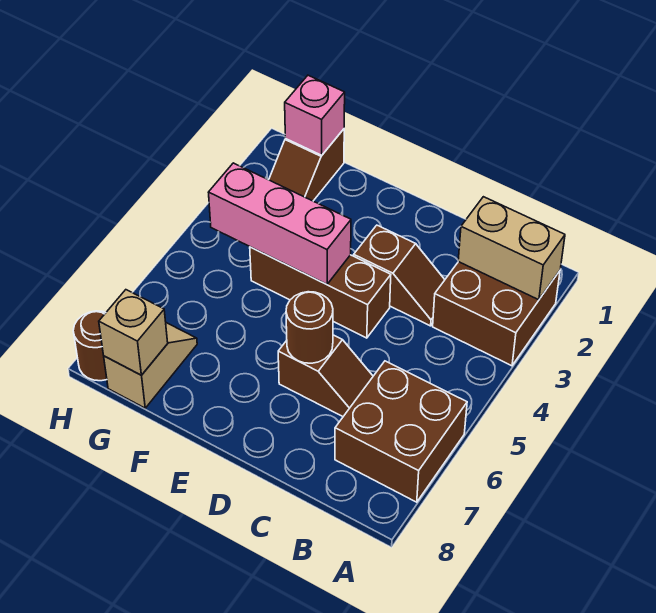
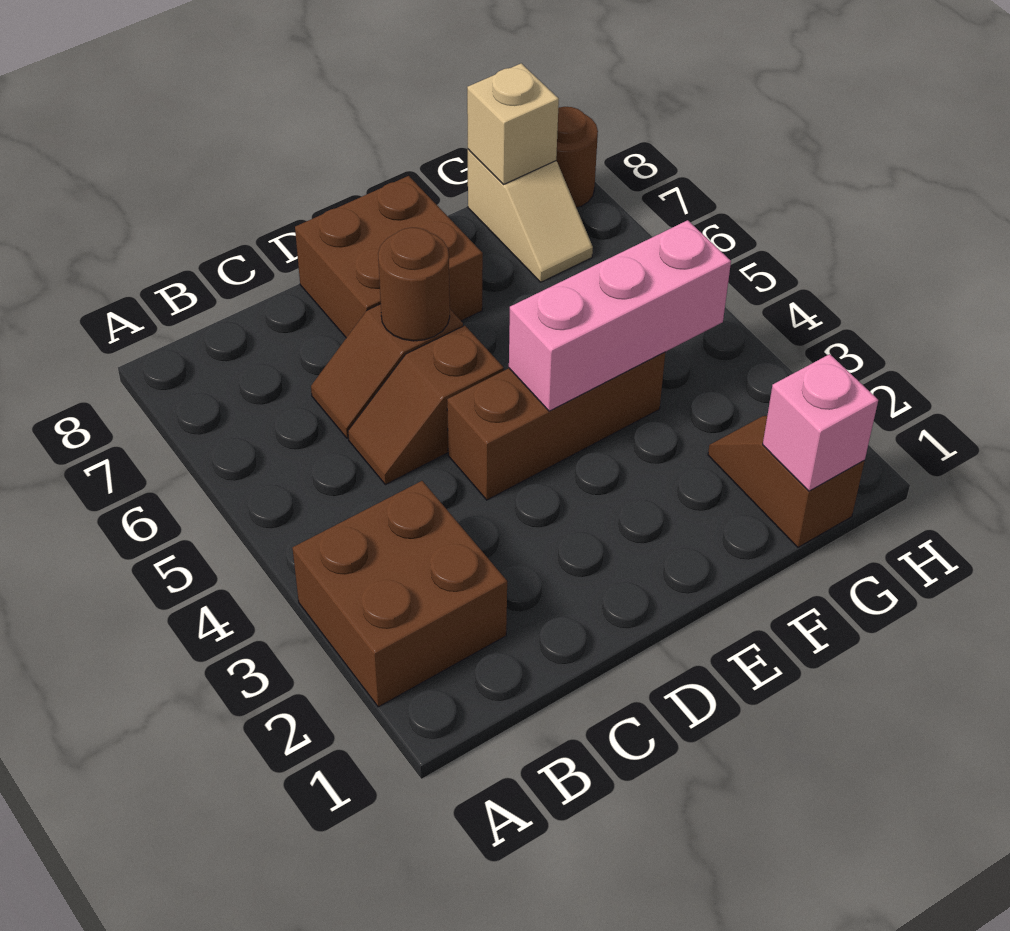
tan 1x2 brick [458,197,565,300] -> none
brown 2x2 brick [335,361,467,502] -> brown 2x2 brick moved to [295,176,483,338]
brown 1x2 slope [354,225,445,326] -> brown 1x2 slope moved to [348,326,504,485]

